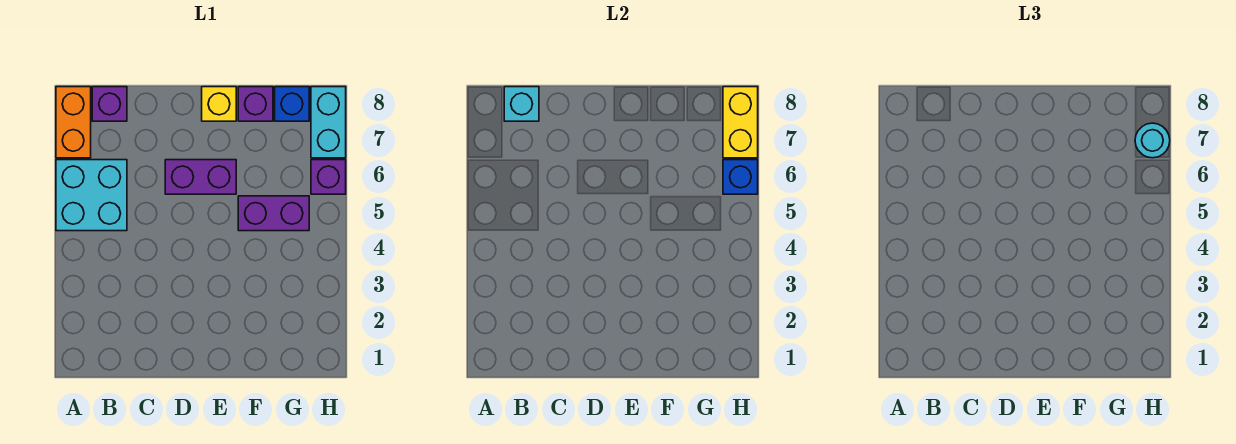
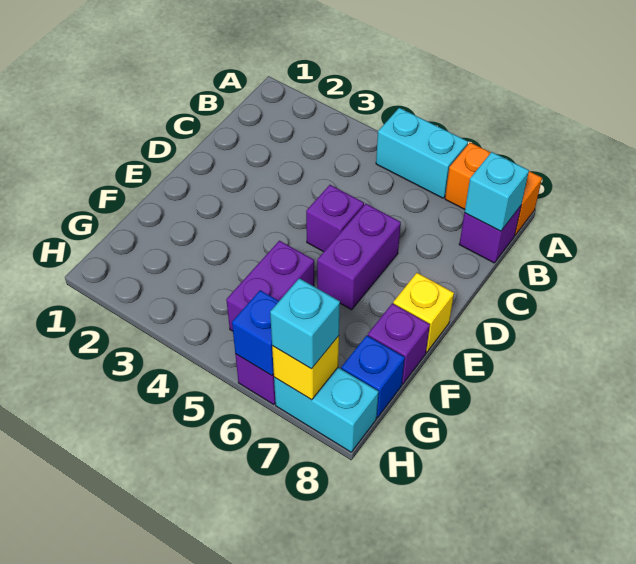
cyan 2x2 brick [56,160,127,231] -> cyan 1x2 brick [376,108,468,198]
none -> purple 1x1 brick [306,185,364,252]
yellow 1x2 brick [723,87,758,158] -> yellow 1x1 brick [272,336,339,400]
cyan 1x1 round brick [1135,123,1170,158] -> cyan 1x1 brick [270,278,340,369]

